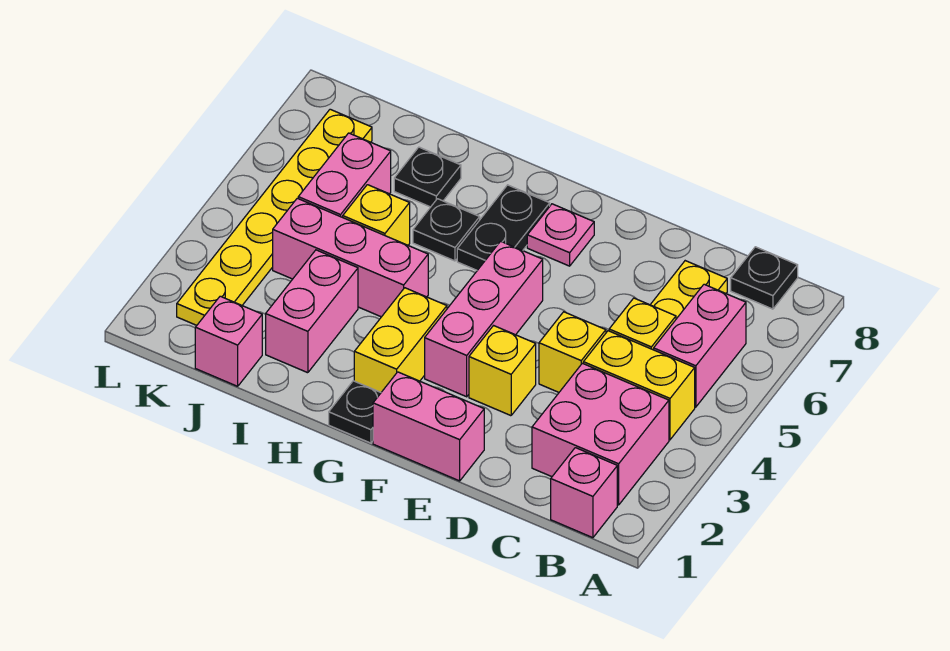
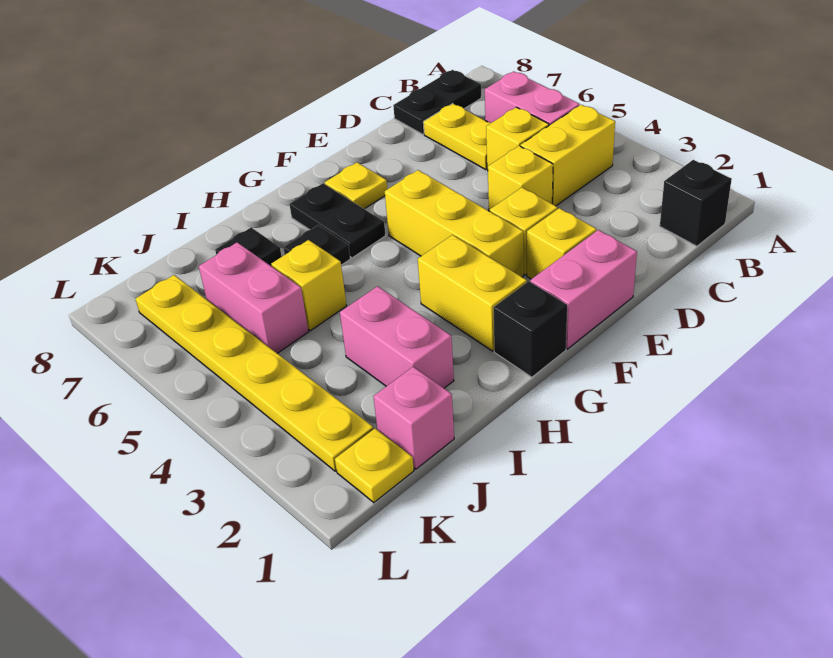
pink 1x1 brick [551,448,617,538] -> black 1x1 brick [660,160,732,246]
pink 2x2 brick [532,363,669,505] -> none
black 1x1 plate [731,247,798,309] -> black 1x2 plate [393,70,481,134]
none -> yellow 1x1 brick [527,208,596,279]
pink 1x3 brick [425,241,543,397] -> yellow 1x3 brick [385,170,523,277]
pink 1x1 plate [527,204,594,266] -> yellow 1x1 plate [325,162,387,209]
black 1x1 plate [329,381,381,443] -> black 1x1 brick [494,281,567,377]
pink 1x3 brick [273,198,428,317] -> none
none -> yellow 1x1 plate [335,428,414,503]

